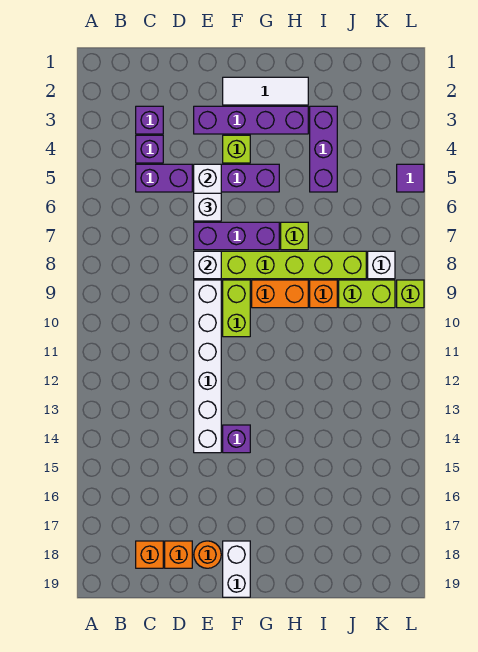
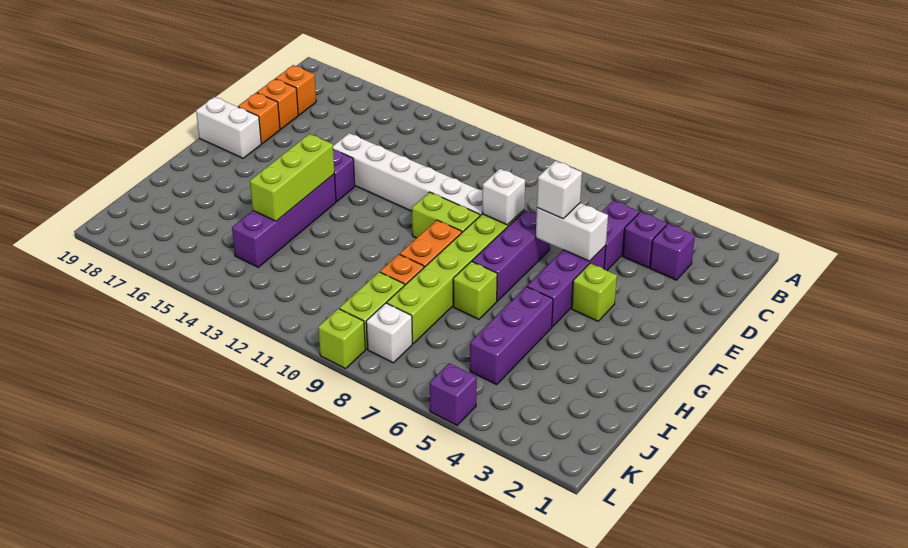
purple 1x4 brick [194,106,308,134] -> purple 1x4 brick moved to [232,174,336,267]
orange 1x1 round brick [194,541,221,568] -> orange 1x1 brick [238,93,280,144]
white 1x3 tile [223,77,308,105] -> none
none -> lime 1x3 brick [250,134,334,221]
purple 1x3 brick [310,106,337,192] -> purple 1x3 brick turned to [470,287,553,385]
purple 1x1 tile [397,164,424,192] -> purple 1x1 brick [430,363,477,425]

